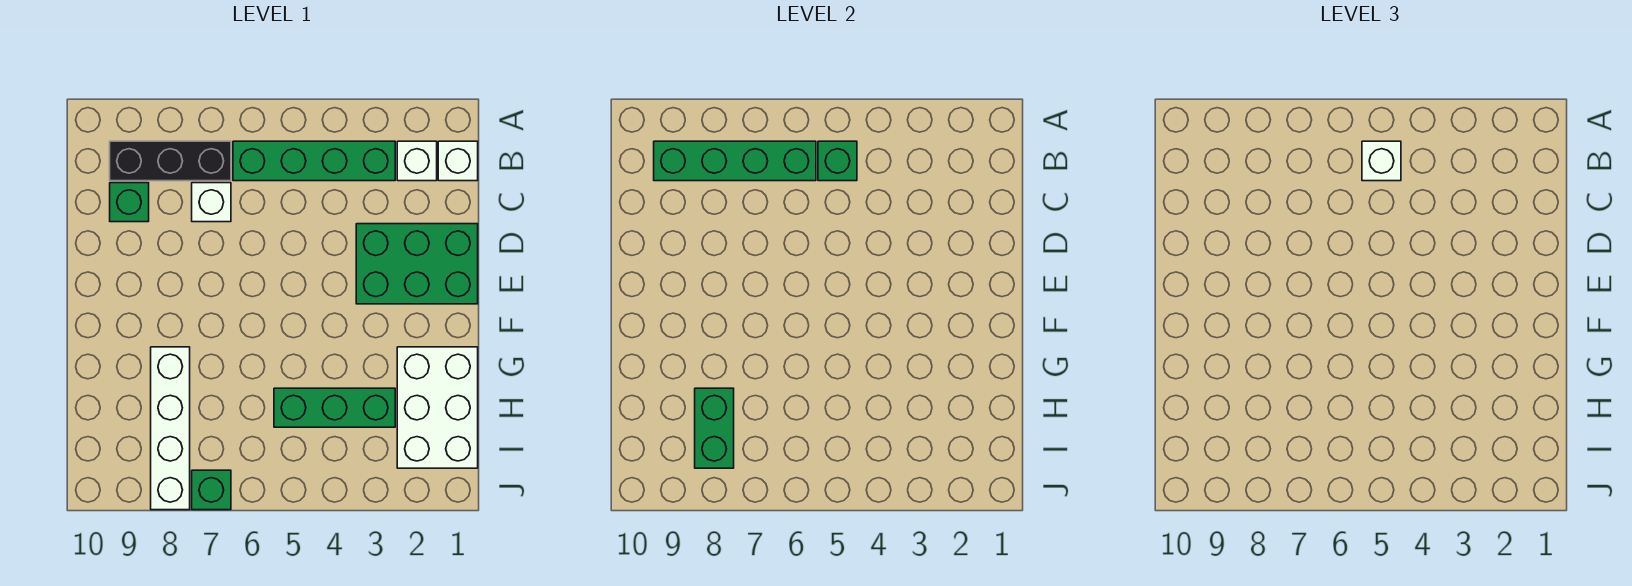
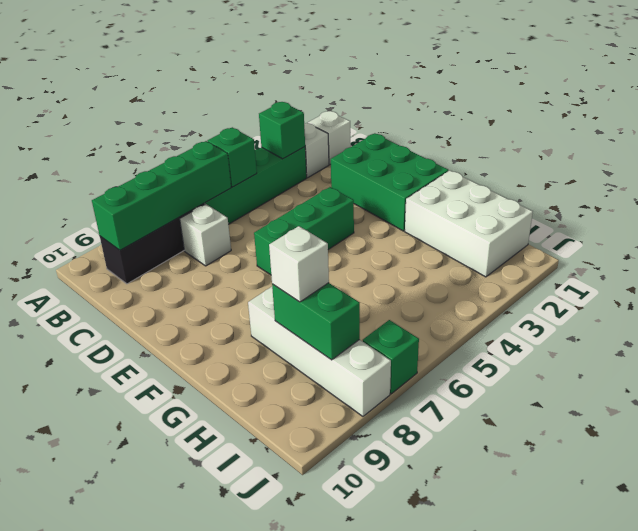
white 1x1 brick [1362,141,1401,181] -> white 1x1 brick moved to [269,226,329,302]
green 1x1 brick [110,183,149,222] -> green 1x1 brick moved to [259,102,305,159]
green 2x3 brick [356,224,478,304] -> green 2x3 brick turned to [331,133,448,231]
green 1x3 brick [274,388,395,427] -> green 1x3 brick moved to [254,187,354,275]

